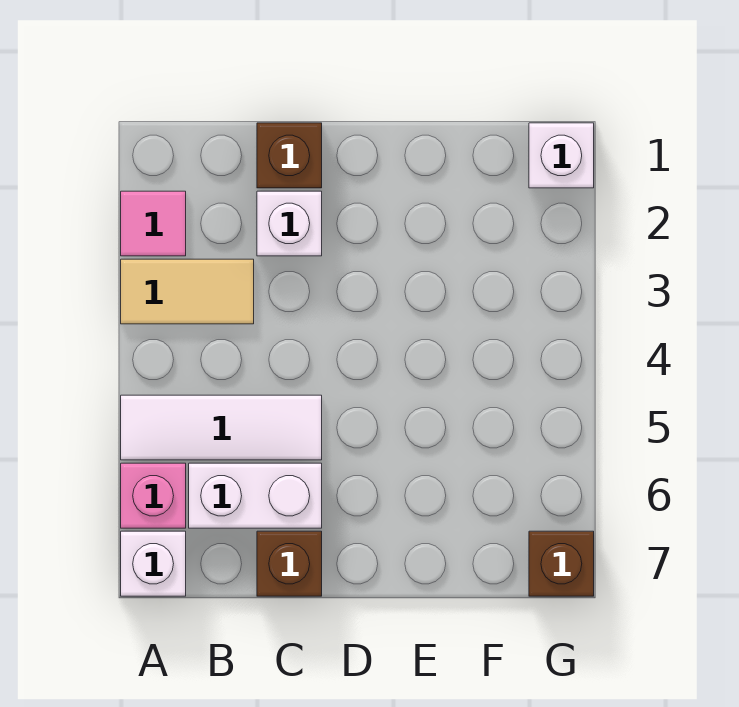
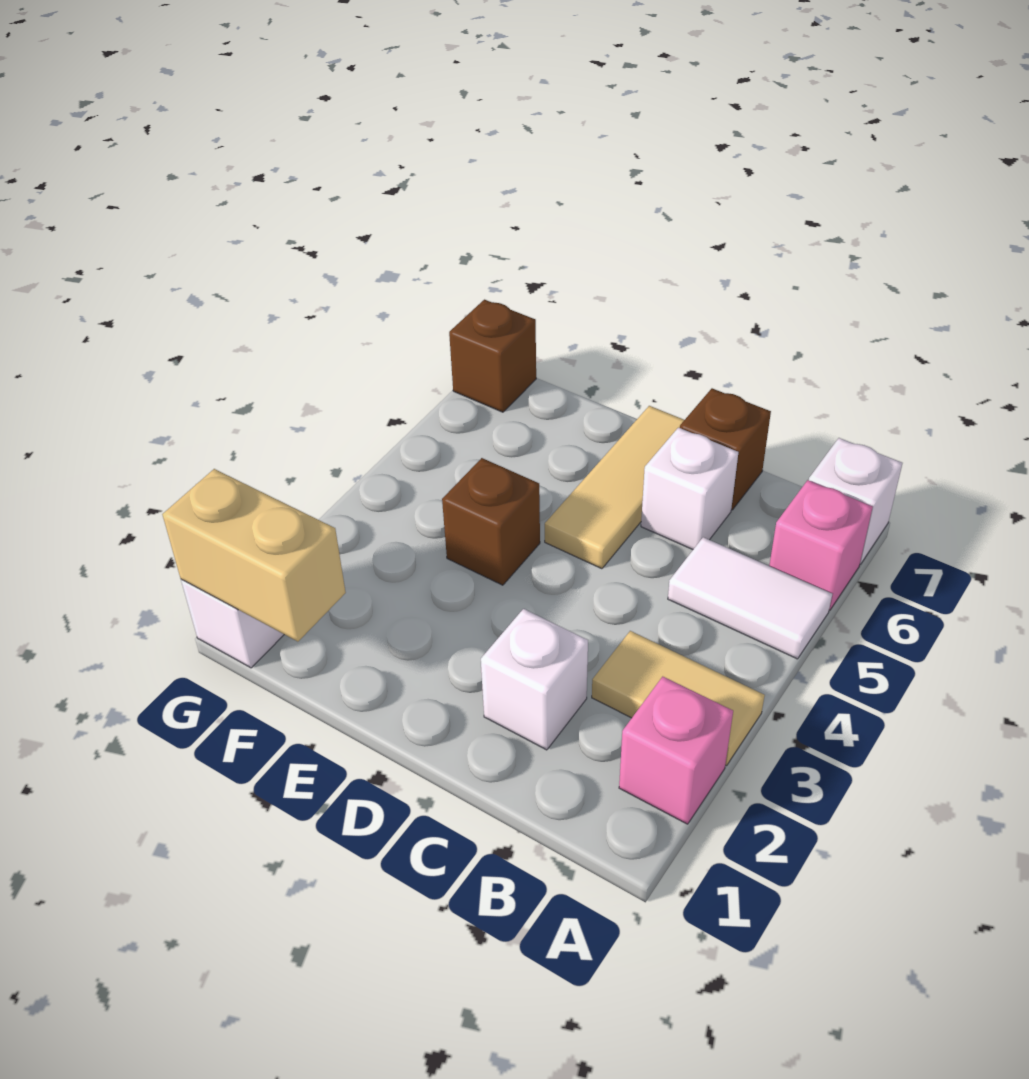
pink 1x1 tile [121,191,186,256] -> pink 1x1 brick [619,677,733,824]
white 1x3 tile [121,395,322,460] -> white 1x2 tile [668,537,832,659]
white 1x2 brick [189,463,322,528] -> white 1x1 brick [641,428,738,550]
brown 1x1 brick [257,123,322,188] -> brown 1x1 brick moved to [442,458,540,585]
none -> tan 1x3 tile [545,406,684,569]
none -> tan 1x2 brick [162,469,346,642]

